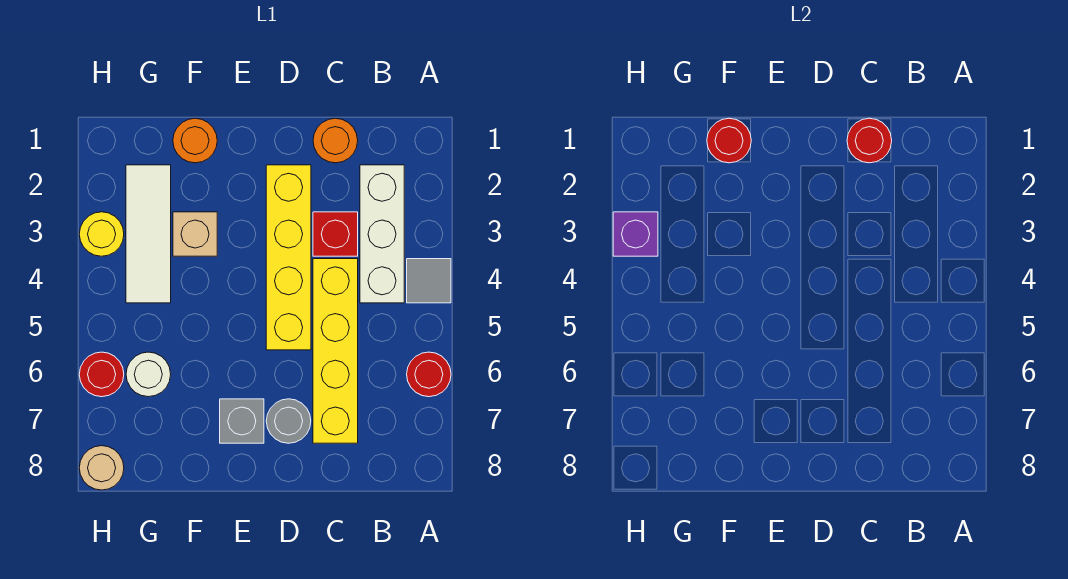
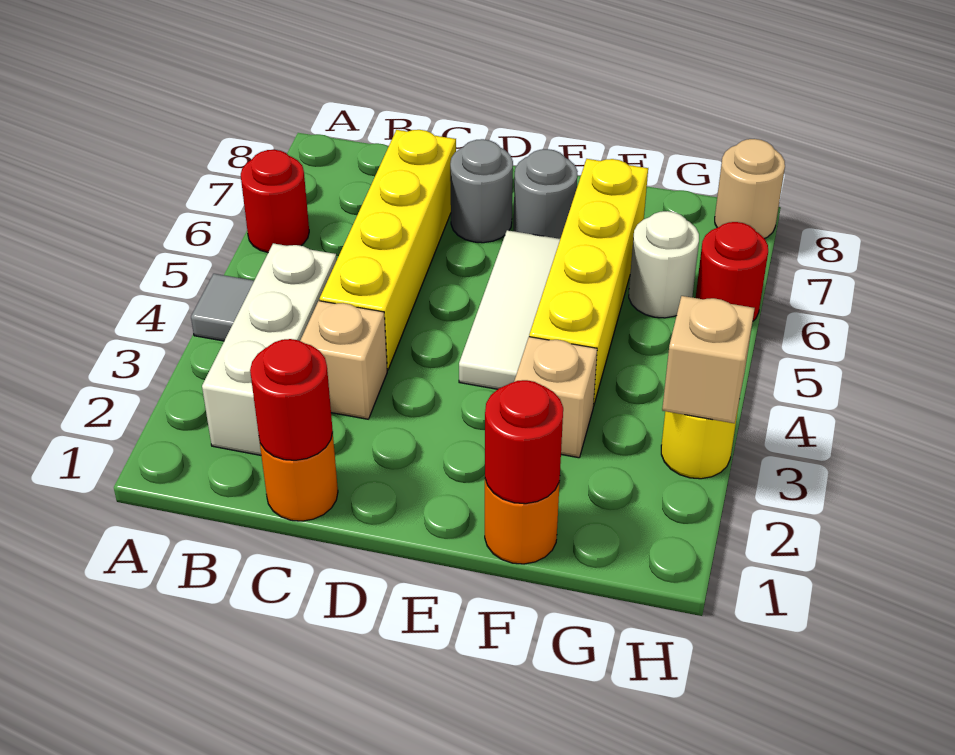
red 1x1 brick [313,212,358,256] -> tan 1x1 brick [300,301,387,419]
yellow 1x4 brick [266,165,311,350] -> yellow 1x4 brick moved to [529,159,648,406]
grey 1x1 brick [220,399,264,443] -> grey 1x1 round brick [514,149,578,239]
white 1x3 tile [126,165,171,303] -> white 1x3 tile moved to [459,230,560,389]
purple 1x1 brick [613,212,658,256] -> tan 1x1 brick [662,296,755,423]

